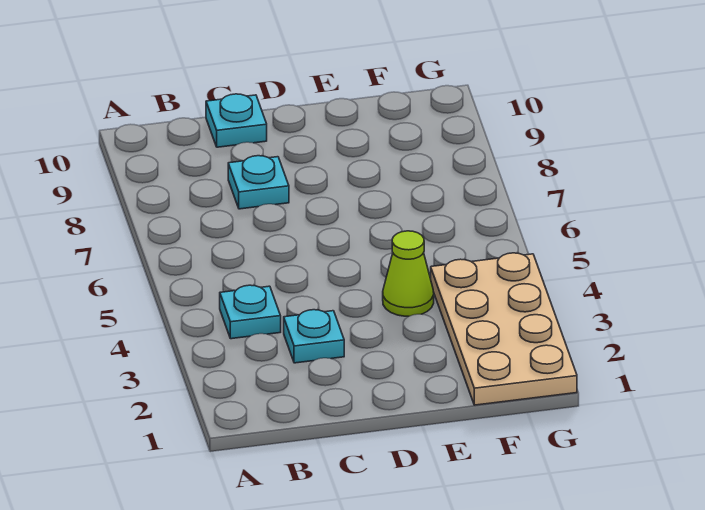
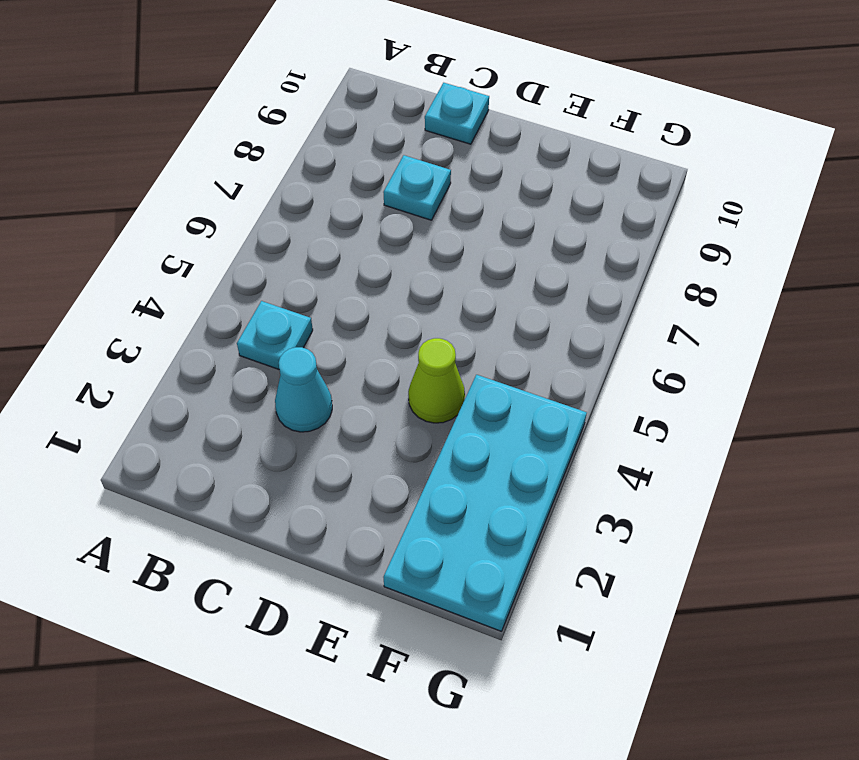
cyan 1x1 plate [284,310,344,363] -> cyan 1x1 cone [275,347,332,432]
tan 2x4 plate [431,253,577,405] -> cyan 2x4 plate [383,375,587,631]

